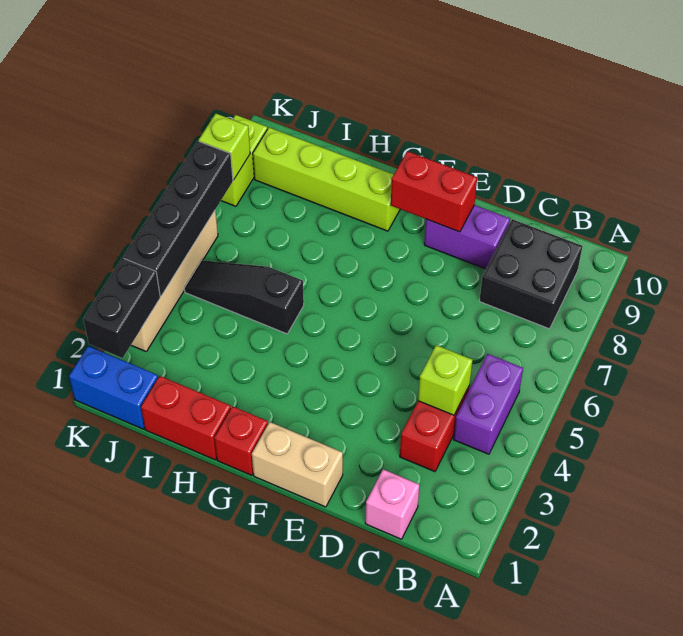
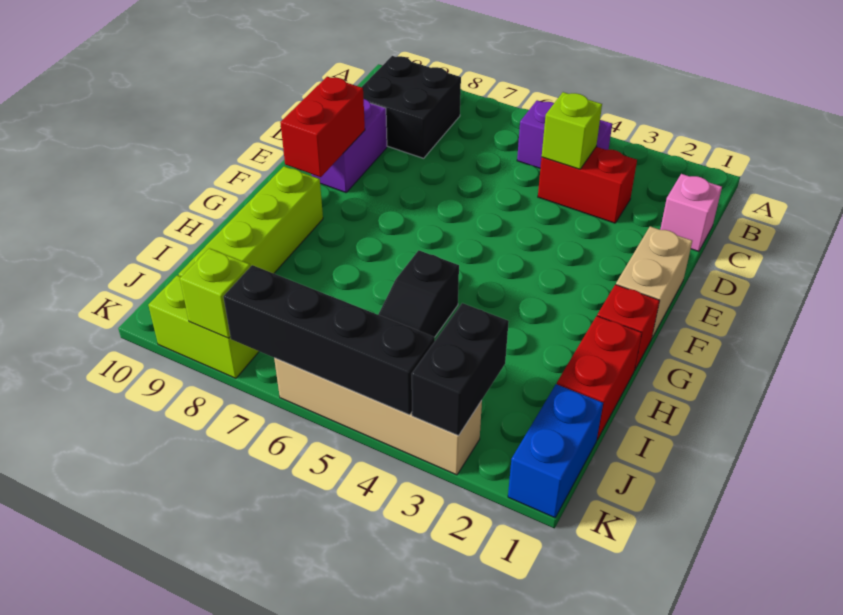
black 1x2 brick [83,258,160,358] -> black 1x2 brick turned to [412,303,509,436]

